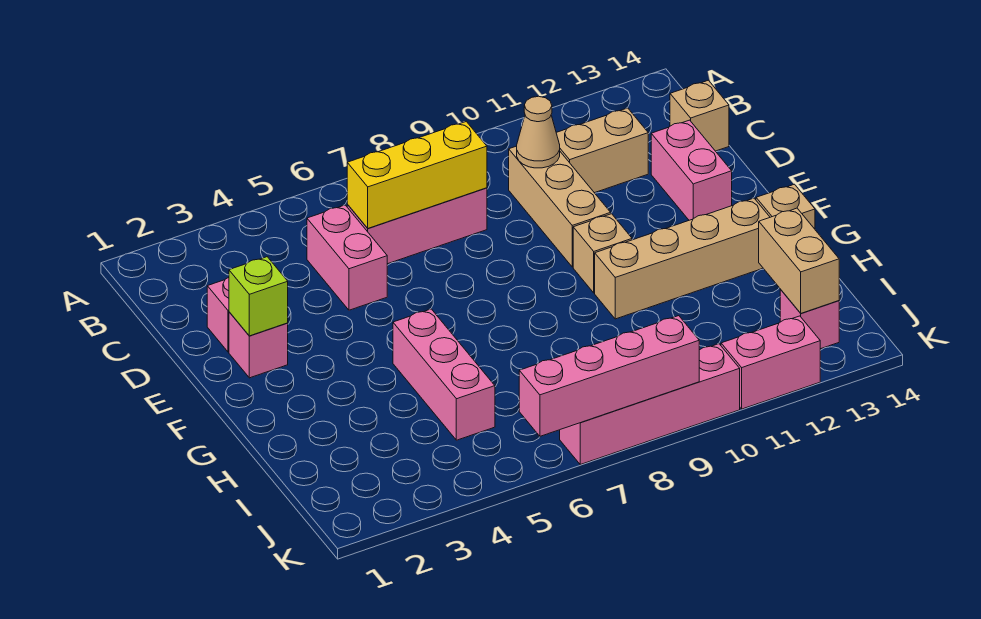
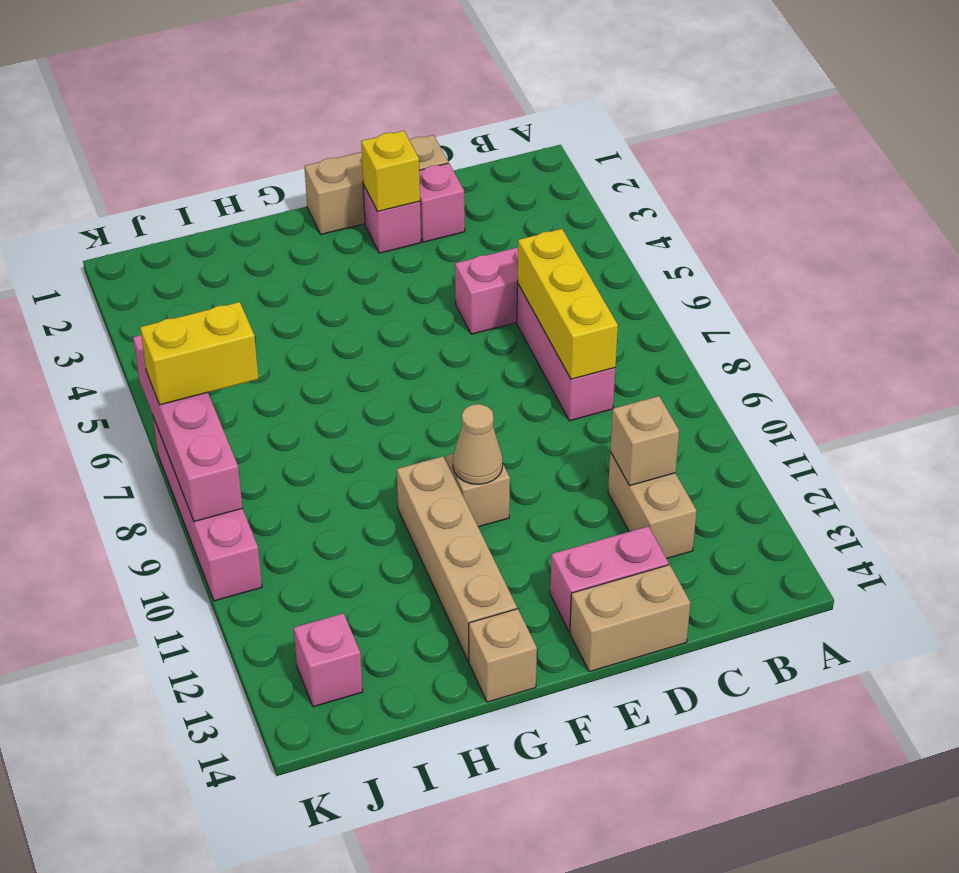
tan 1x3 brick [509,146,611,267] -> tan 1x3 brick moved to [304,135,448,234]
tan 1x1 cone [517,96,560,168] -> tan 1x1 cone moved to [453,404,503,484]
tan 1x1 brick [670,80,729,151] -> tan 1x1 brick moved to [610,396,679,486]
lime 1x1 brick [229,257,288,336] -> yellow 1x1 brick [361,131,420,212]
pink 1x3 brick [393,309,495,440] -> none
tan 1x2 brick [759,208,839,313] -> tan 1x2 brick moved to [570,565,691,672]
none -> yellow 1x2 brick [140,302,259,405]
pink 1x2 brick [721,316,820,409] -> none

